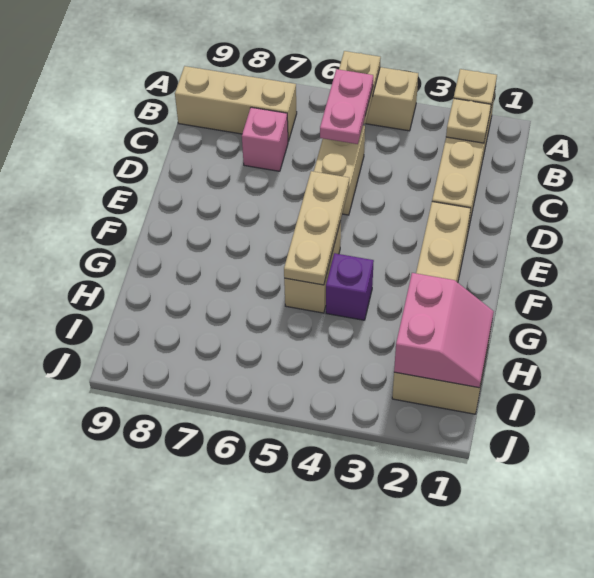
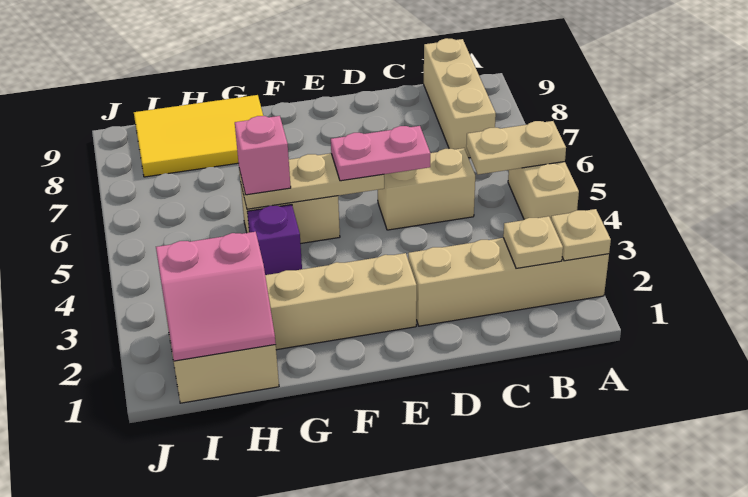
pink 1x2 plate [320,69,373,144] -> pink 1x2 plate moved to [331,126,430,181]
pink 1x1 brick [242,107,288,171] -> pink 1x1 brick moved to [235,116,291,195]
none -> yellow 2x3 tile [134,95,263,177]

